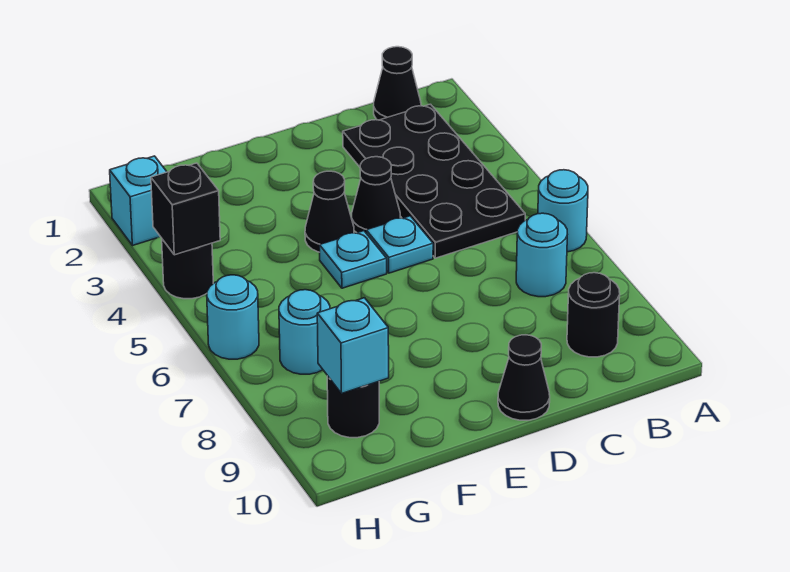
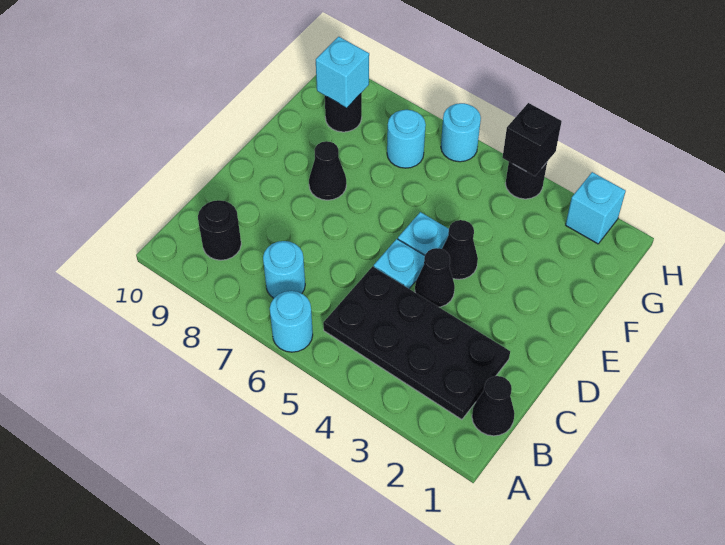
black 1x1 cone [498,335,550,420] -> black 1x1 cone moved to [309,141,346,200]

